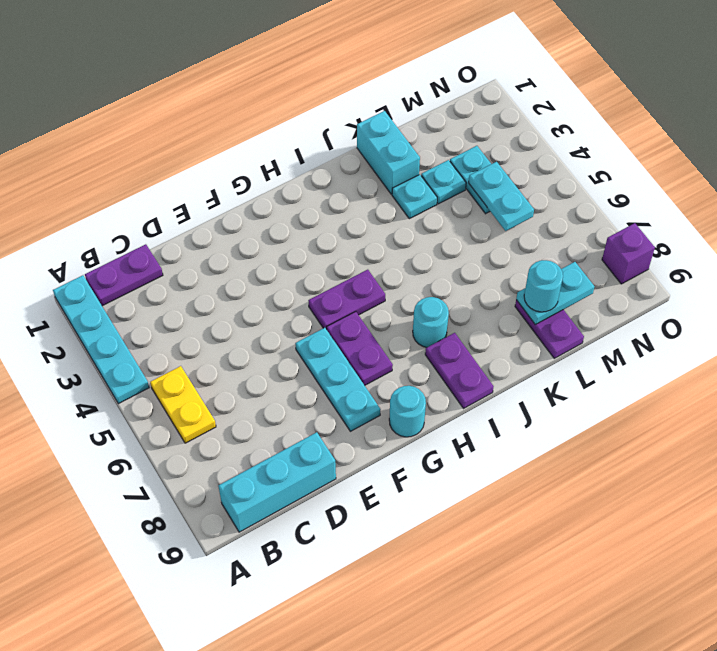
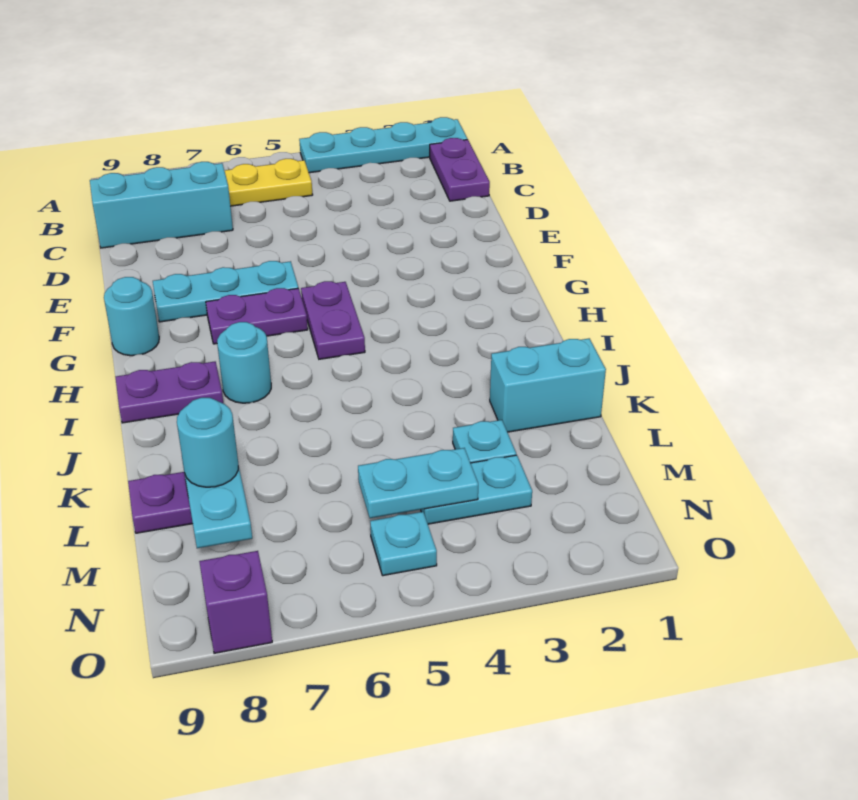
cyan 1x3 brick [218,432,336,532] -> cyan 1x3 brick turned to [90,162,233,248]
cyan 1x1 plate [392,175,437,219] -> cyan 1x1 plate moved to [370,512,437,576]

